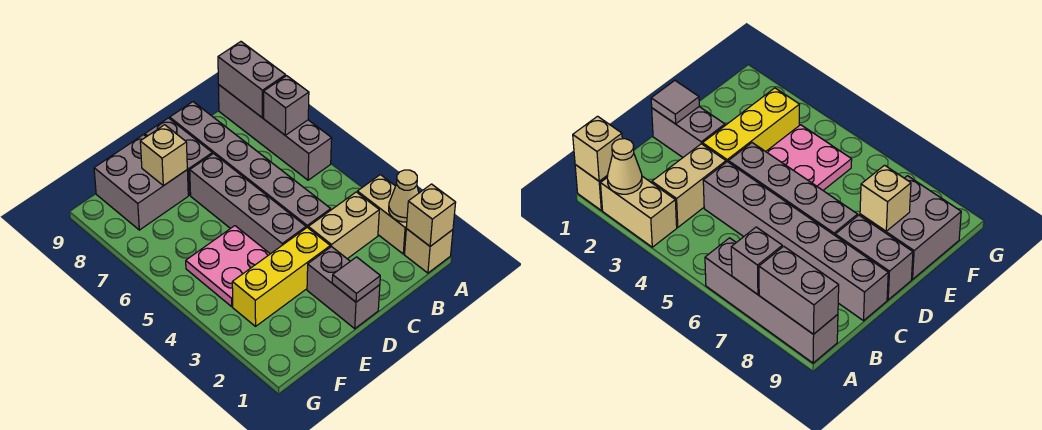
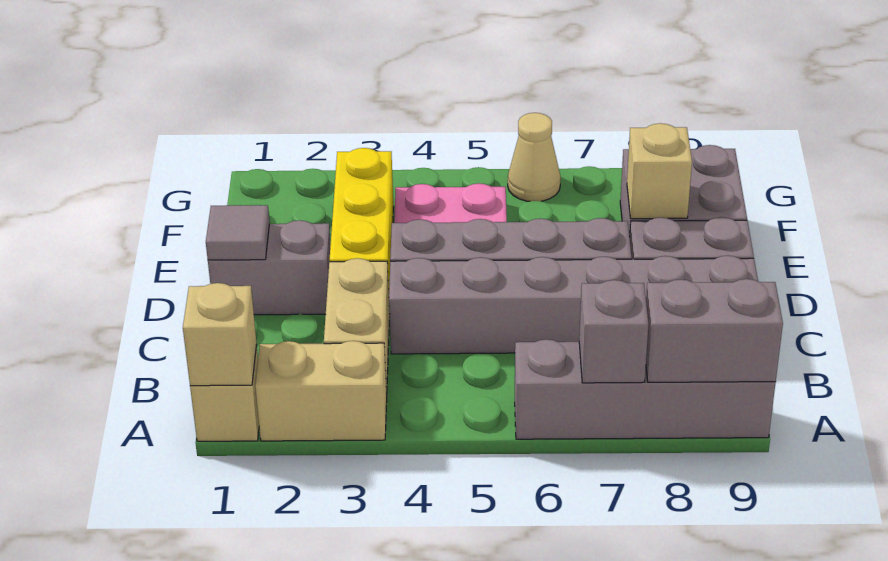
tan 1x1 cone [389,170,419,222] -> tan 1x1 cone moved to [508,113,561,201]

